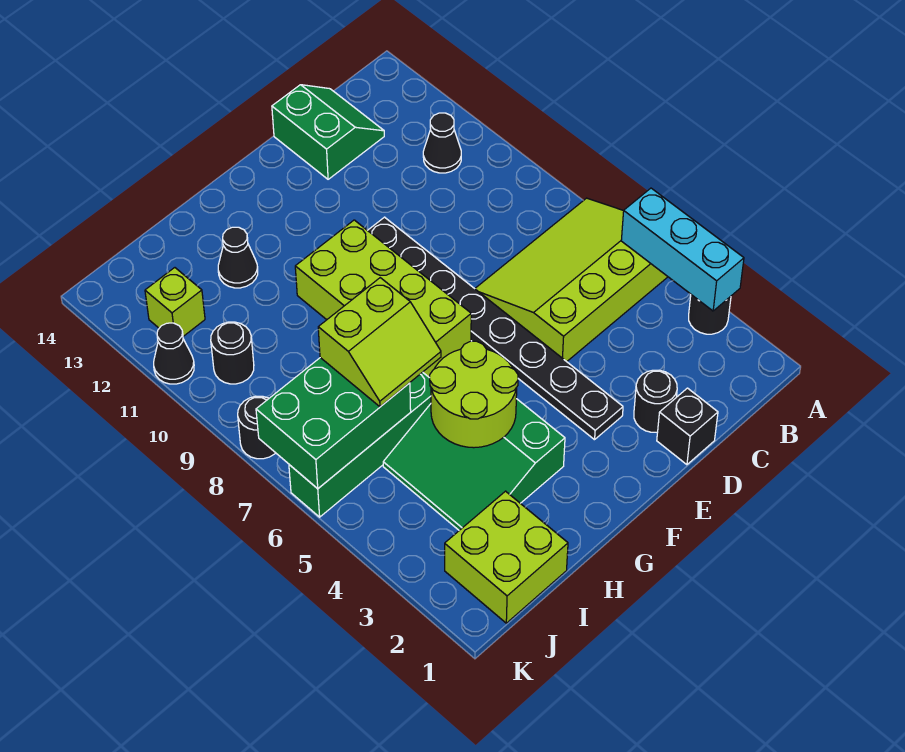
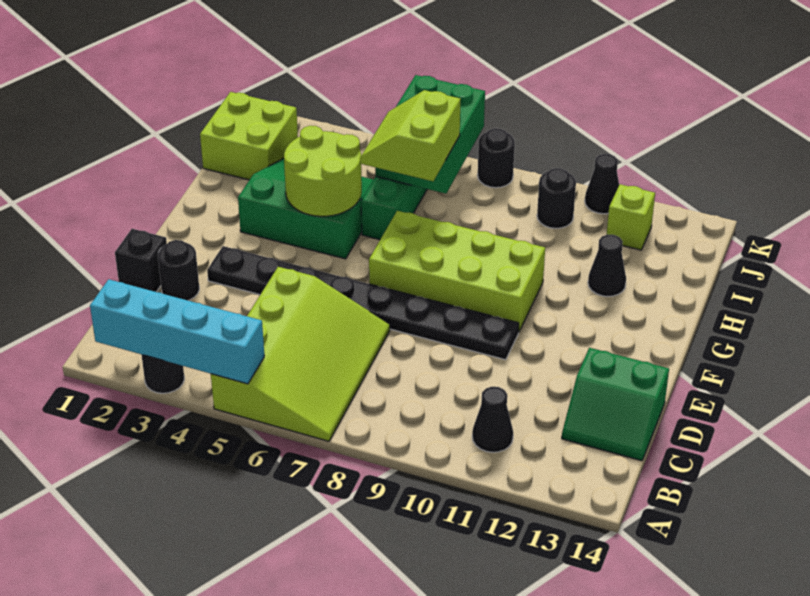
cyan 1x3 brick [621,188,744,311] -> cyan 1x4 brick [90,279,264,384]

